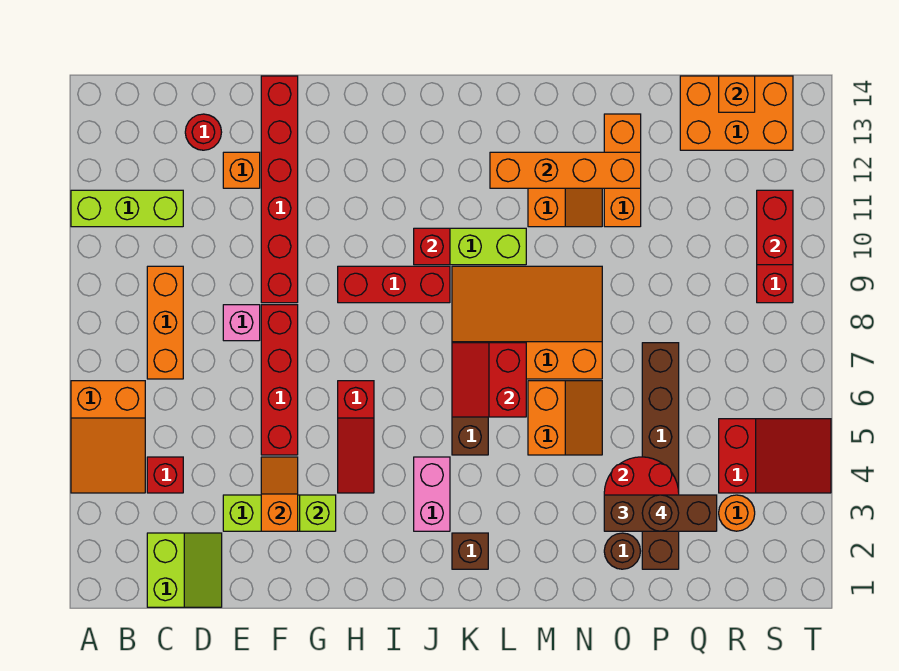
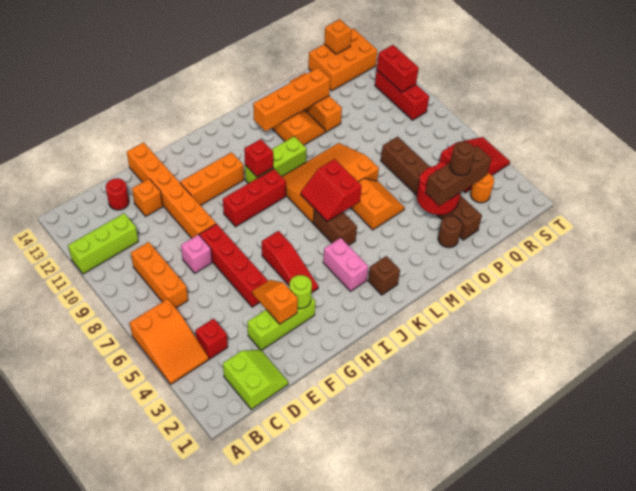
red 1x6 brick [261,76,298,303] -> orange 1x6 brick [127,143,216,238]
lime 1x1 brick [300,495,336,531] -> lime 1x1 round brick [289,275,312,309]
none -> orange 1x3 brick [180,152,244,206]

